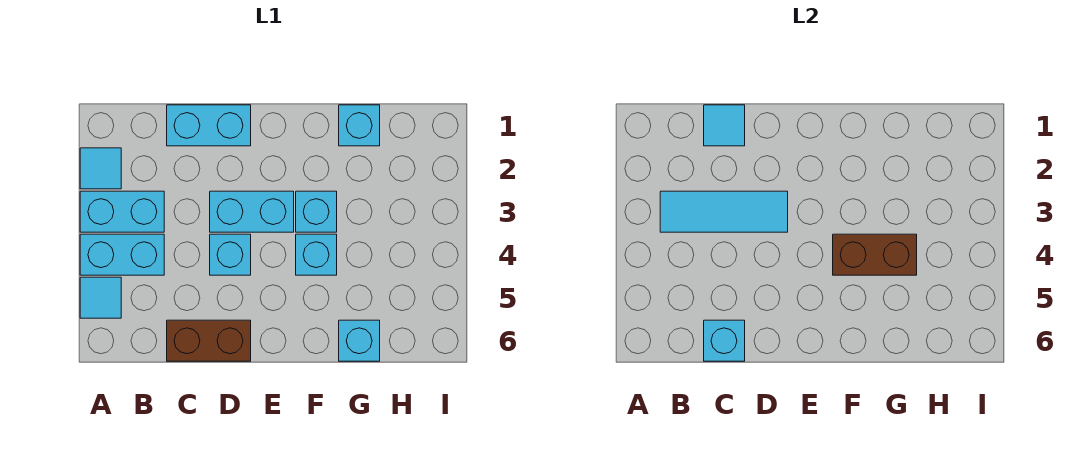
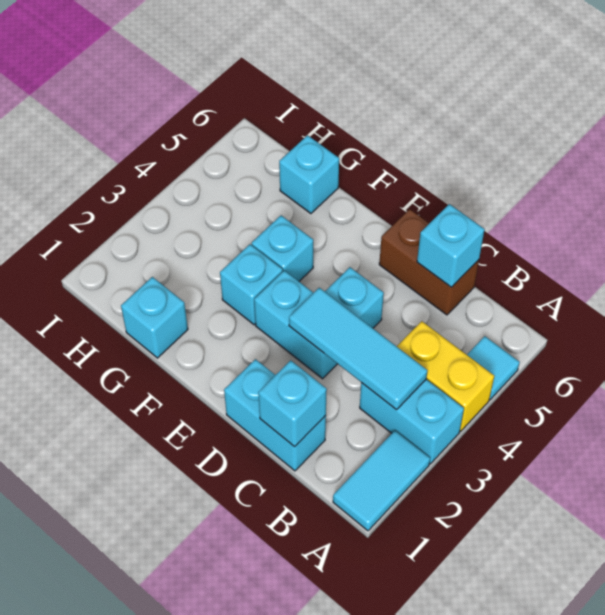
cyan 1x1 tile [80,148,121,189] -> cyan 1x2 tile [333,431,430,531]
cyan 1x2 brick [80,234,164,275] -> yellow 1x2 brick [397,321,494,431]
cyan 1x1 tile [704,105,745,146] -> cyan 1x1 brick [258,360,327,447]
brown 1x2 brick [833,234,917,275] -> none

